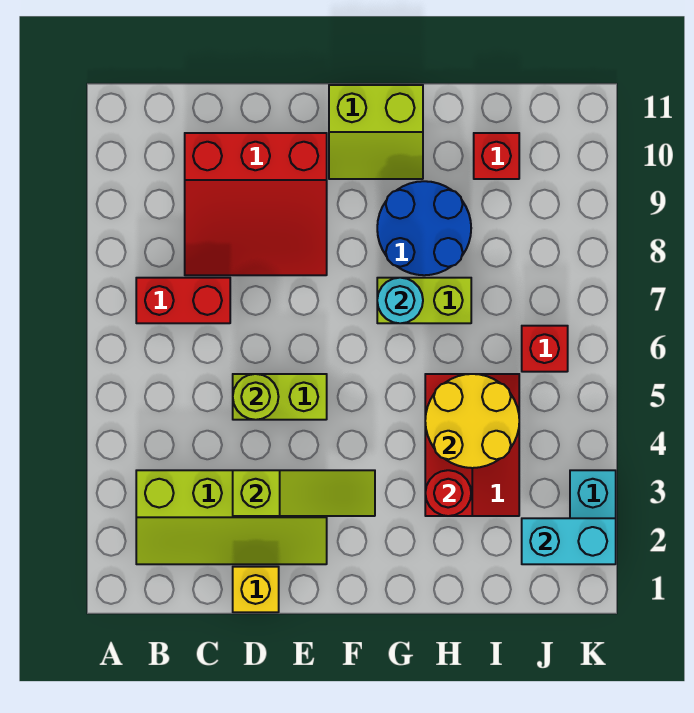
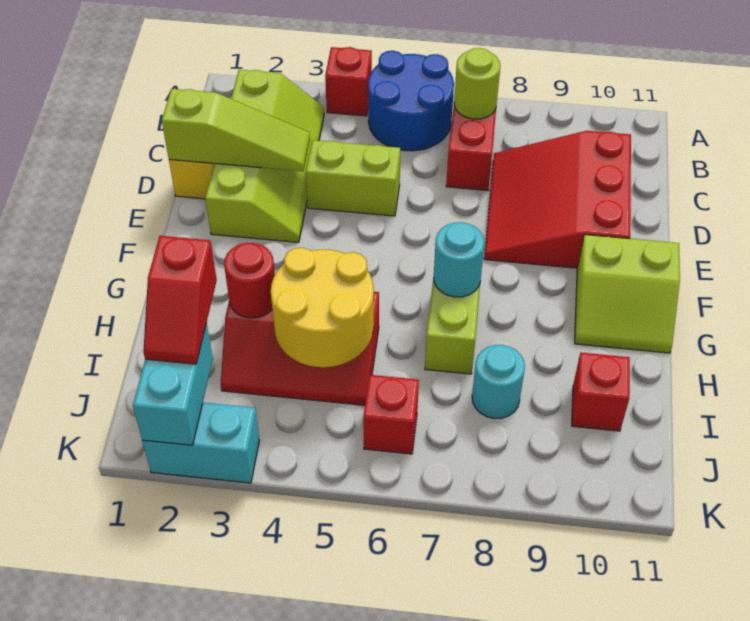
none -> red 1x1 brick [325,47,372,116]
lime 2x4 slope [136,470,327,564] -> lime 2x4 slope turned to [205,70,324,242]
lime 1x3 slope [233,470,375,516] -> lime 1x3 slope turned to [162,89,310,171]
lime 1x2 brick [233,374,327,420] -> lime 1x2 brick turned to [306,140,400,216]
lime 1x1 round brick [233,374,279,420] -> lime 1x1 round brick moved to [454,48,500,119]
lime 2x2 slope [329,85,423,179] -> lime 2x2 slope turned to [575,235,680,353]
blue 2x2 round brick [377,181,471,275] -> blue 2x2 round brick moved to [368,51,454,151]
none -> red 1x2 slope [143,236,217,364]
none -> cyan 1x1 round brick [472,345,525,418]

